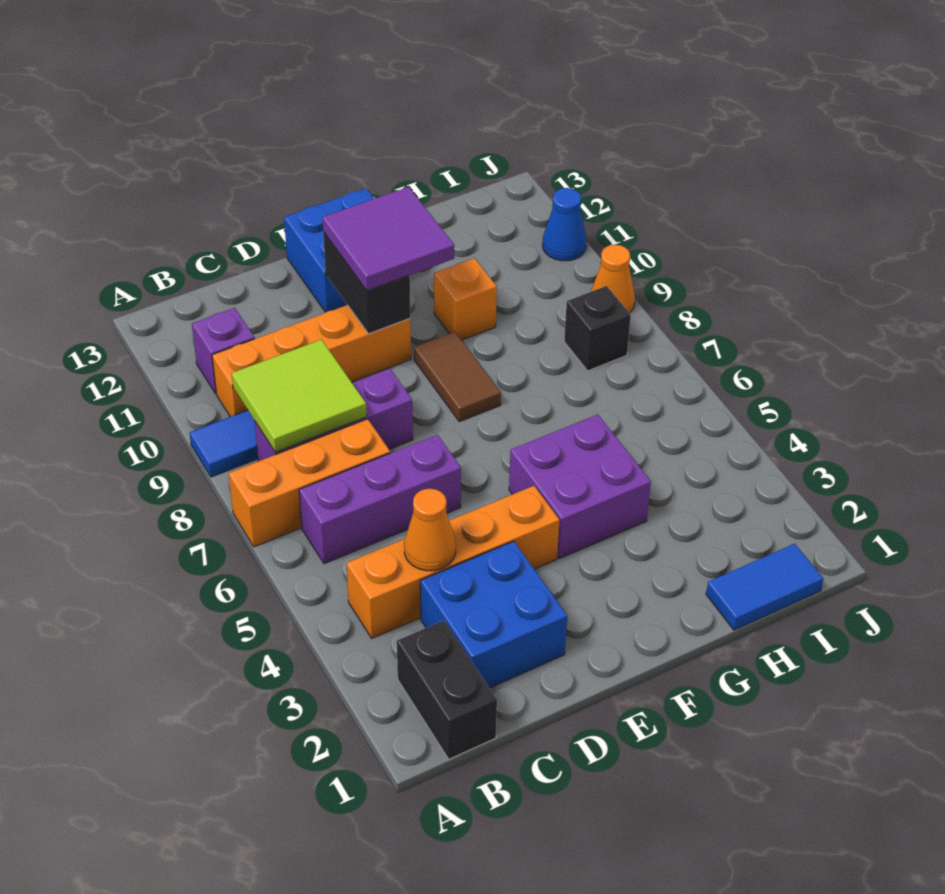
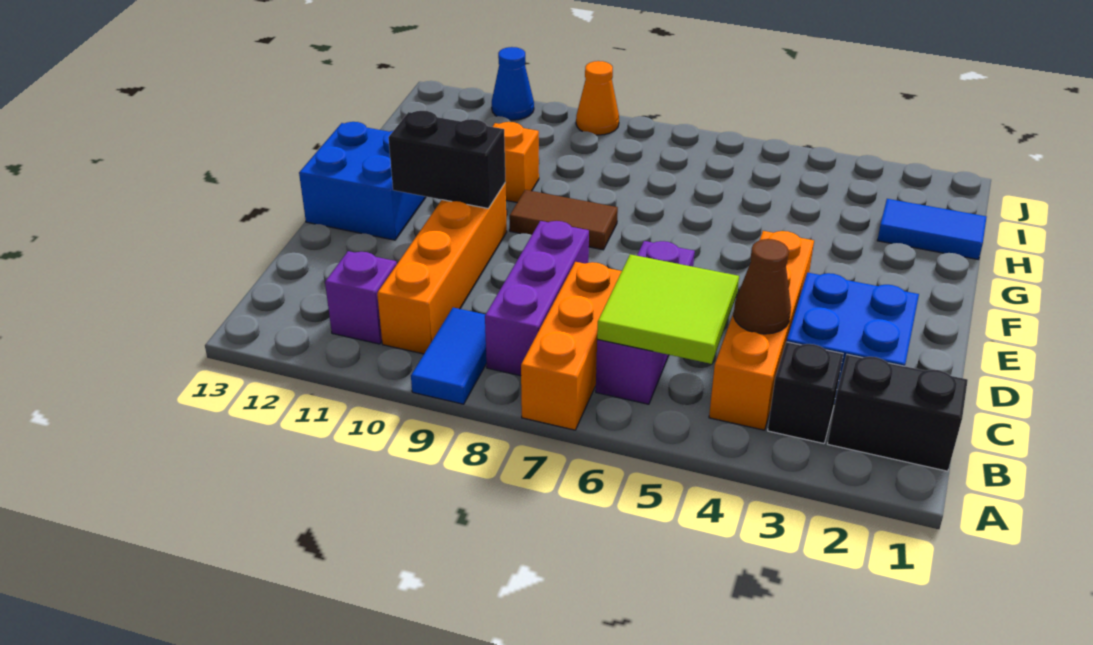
lime 2x2 tile [232,340,367,452] -> lime 2x2 tile moved to [597,254,739,364]
orange 1x1 cone [404,489,456,571] -> brown 1x1 cone [734,239,791,334]
purple 2x2 tile [322,187,454,291] -> none
purple 2x2 brick [509,415,651,558] -> none
blue 1x2 tile [706,544,823,630] -> blue 1x2 tile turned to [877,199,987,259]
black 1x1 brick [564,286,631,371] -> black 1x1 brick moved to [768,342,843,444]

